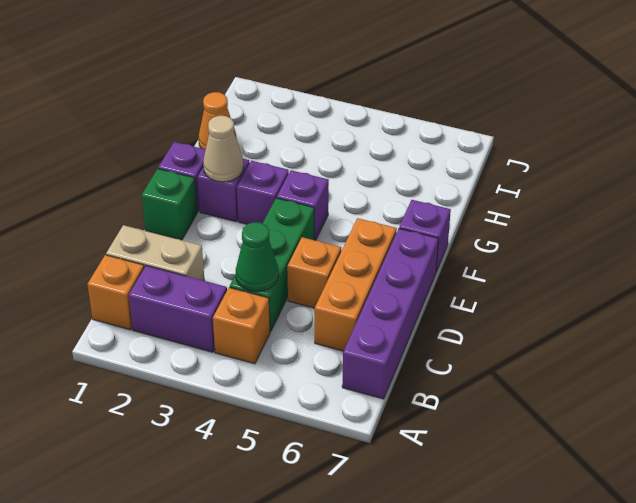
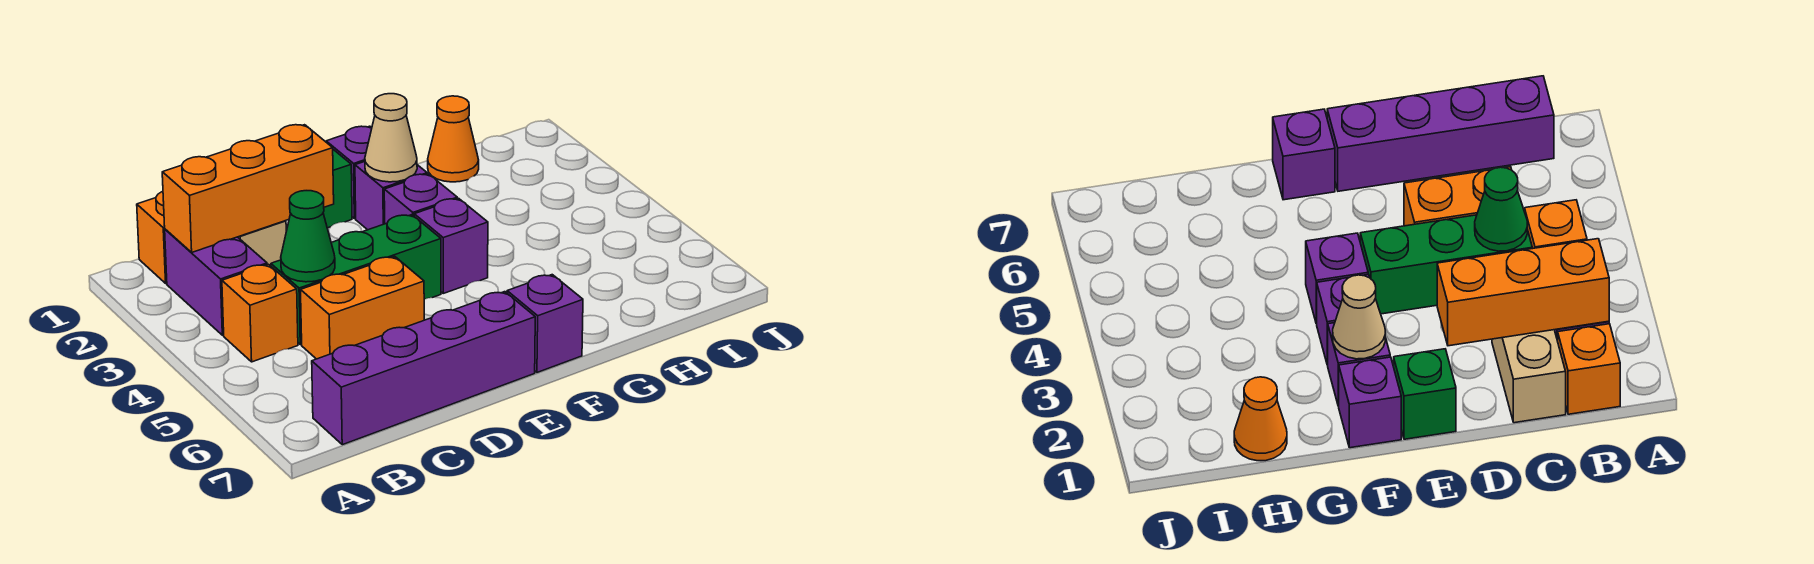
orange 1x3 brick [315,218,397,351] -> orange 1x3 brick moved to [162,125,334,253]
orange 1x1 brick [287,237,341,308] -> orange 1x2 brick [301,257,424,359]

